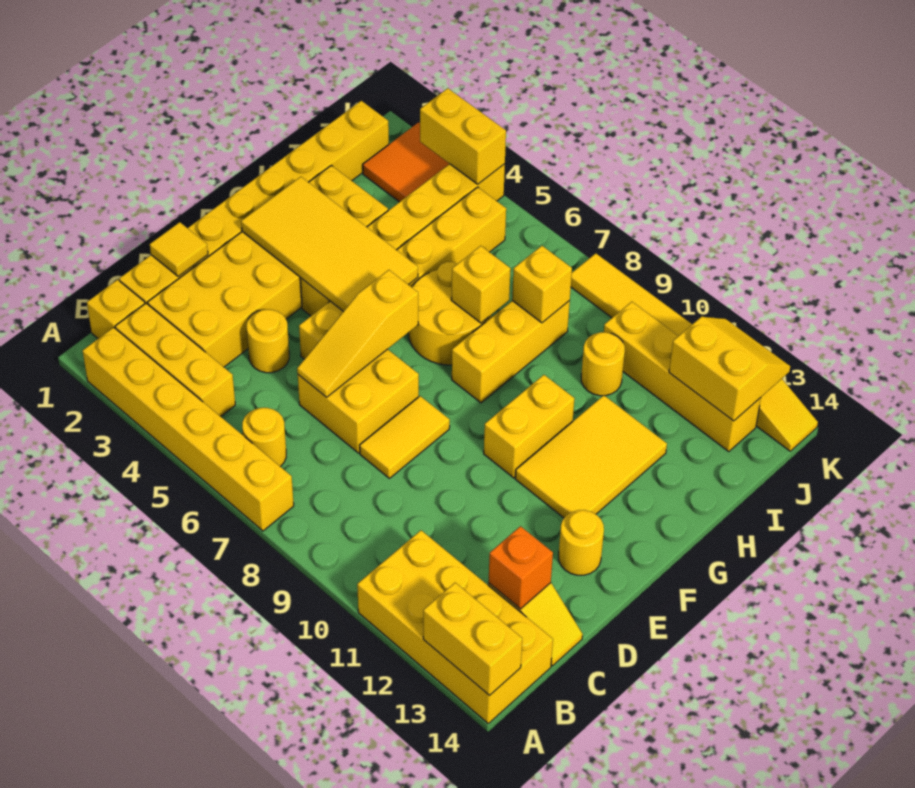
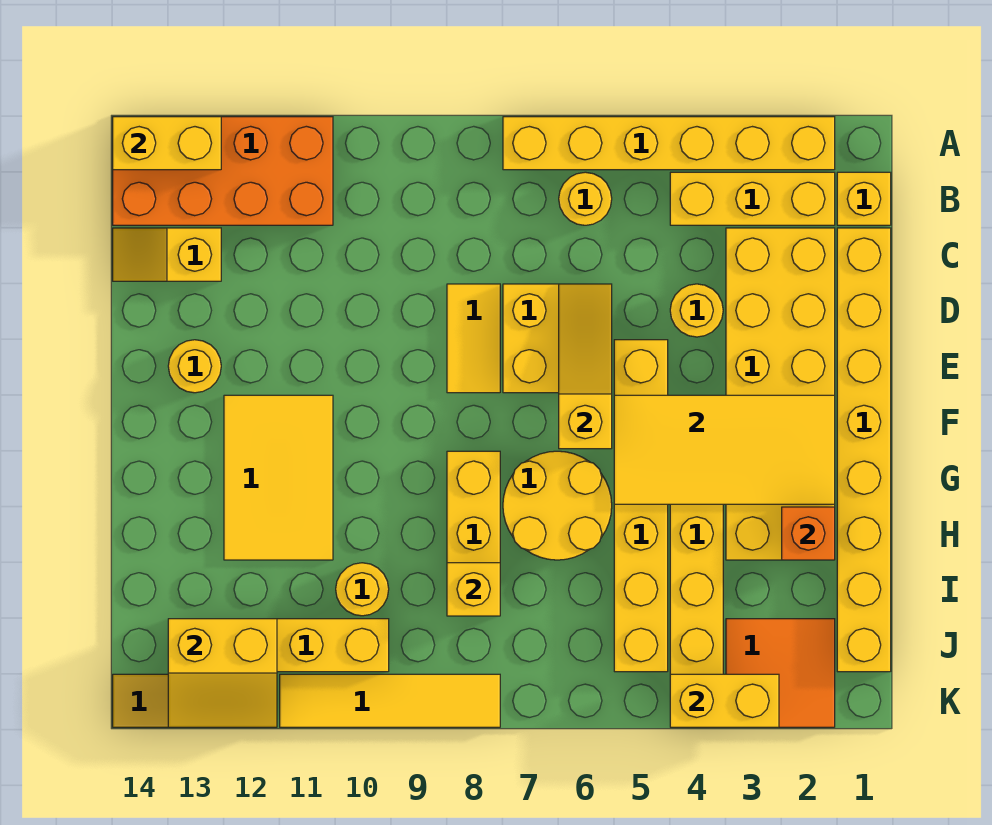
yellow 2x4 brick [357,530,553,723] -> orange 2x4 brick [113,117,333,225]
orange 1x1 brick [488,526,553,609] -> orange 1x1 brick moved to [782,507,835,560]
yellow 1x1 tile [150,222,208,277] -> none
yellow 1x2 brick [484,375,574,478] -> none
yellow 1x1 brick [451,246,511,323] -> none

